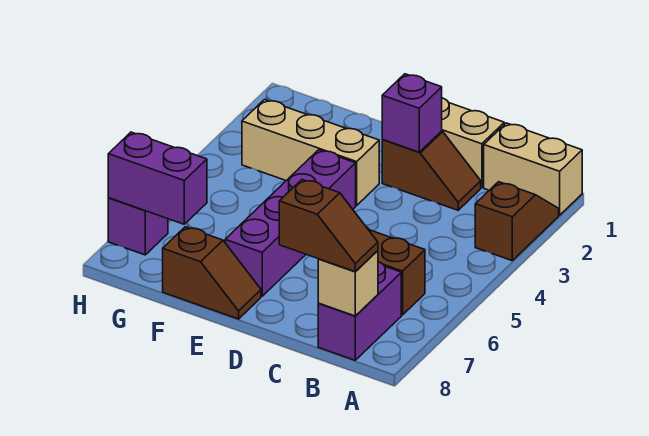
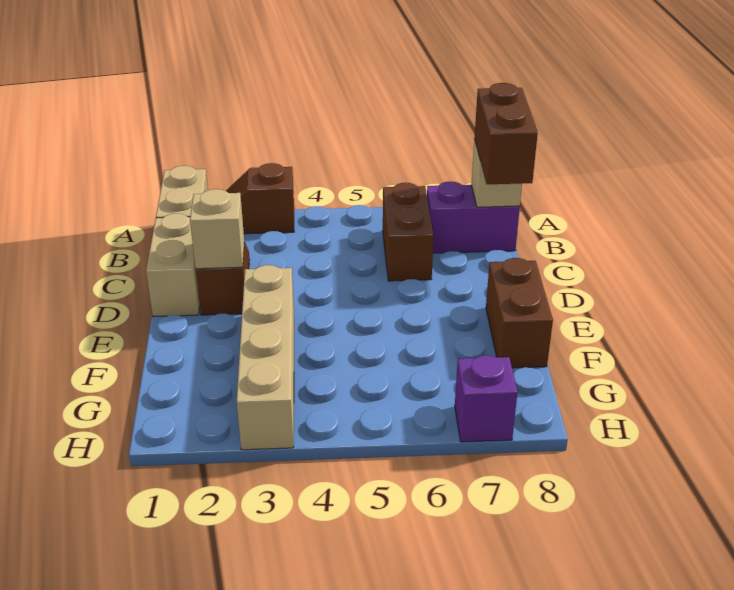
brown 1x2 slope [279,180,378,272] -> brown 1x2 brick [475,83,538,184]
purple 1x1 brick [382,74,442,152] -> tan 1x1 brick [190,189,244,269]
tan 1x3 brick [242,100,379,205] -> tan 1x4 brick [237,265,294,450]
purple 1x4 brick [225,150,356,296] -> none
brown 1x2 slope [163,227,261,319] -> brown 1x2 brick [486,258,553,368]
purple 1x2 brick [108,132,207,224] -> none

